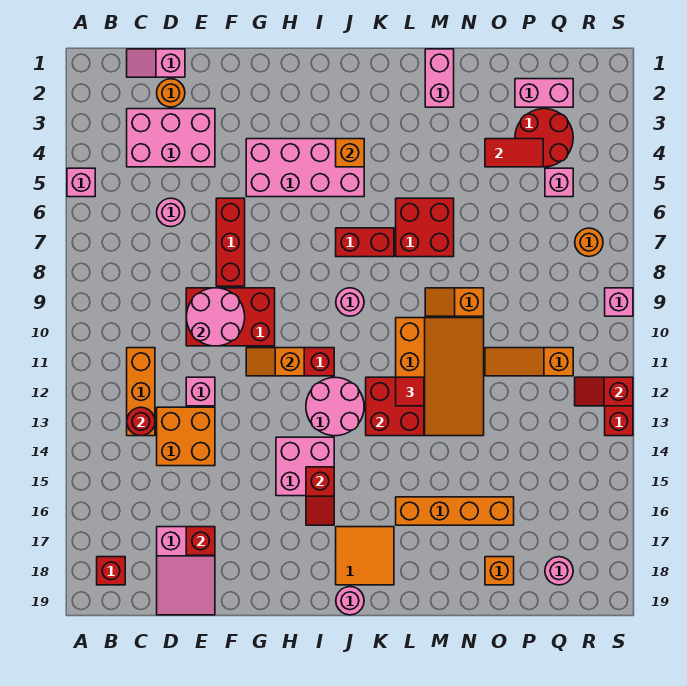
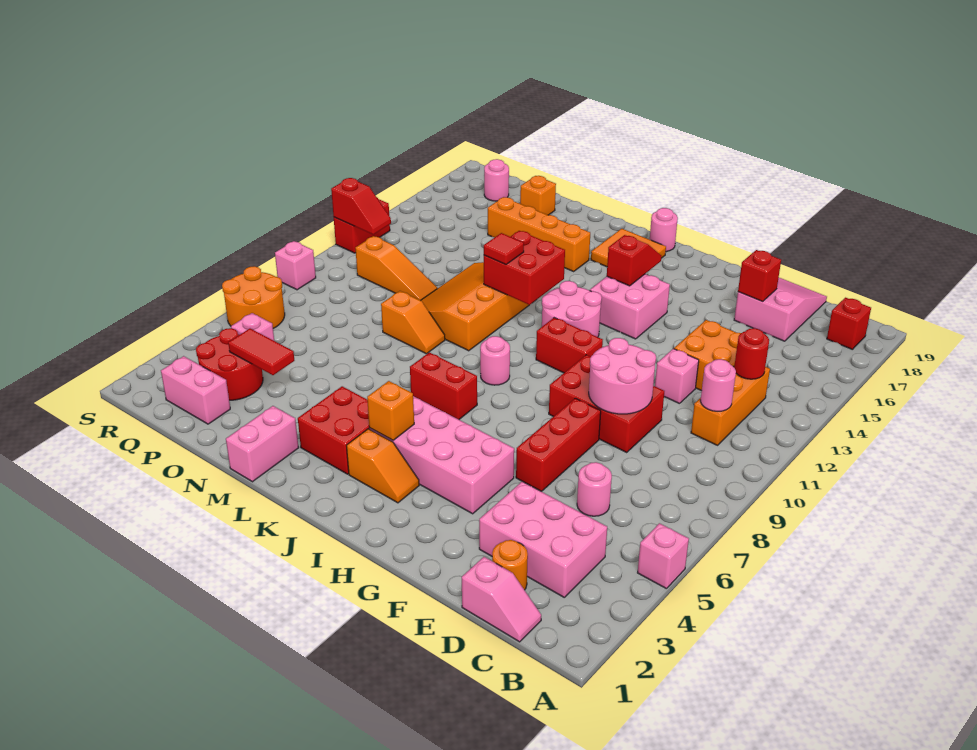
none -> pink 1x1 round brick [701,359,736,411]
orange 1x2 slope [246,348,304,376] -> orange 1x2 slope moved to [346,429,419,503]
red 2x2 brick [396,198,454,257] -> red 2x2 brick moved to [298,386,369,474]
orange 1x1 round brick [575,228,603,256] -> orange 2x2 round brick [222,266,285,329]

